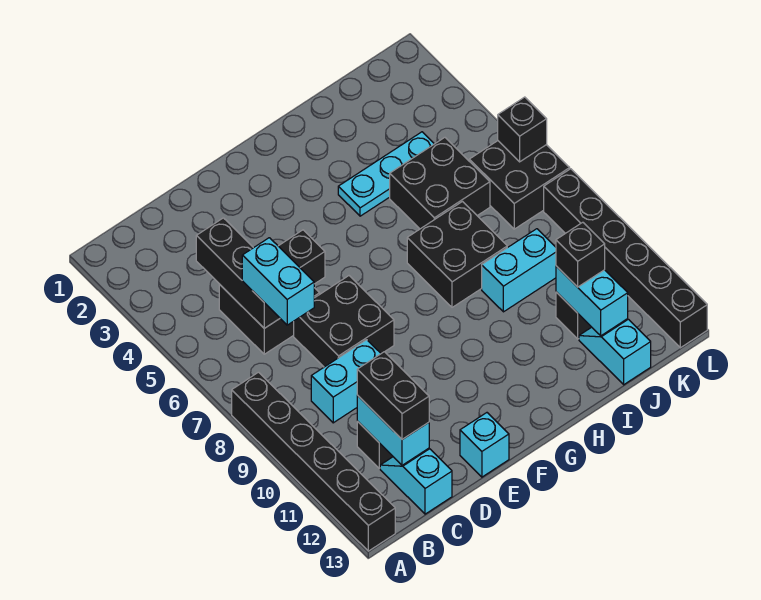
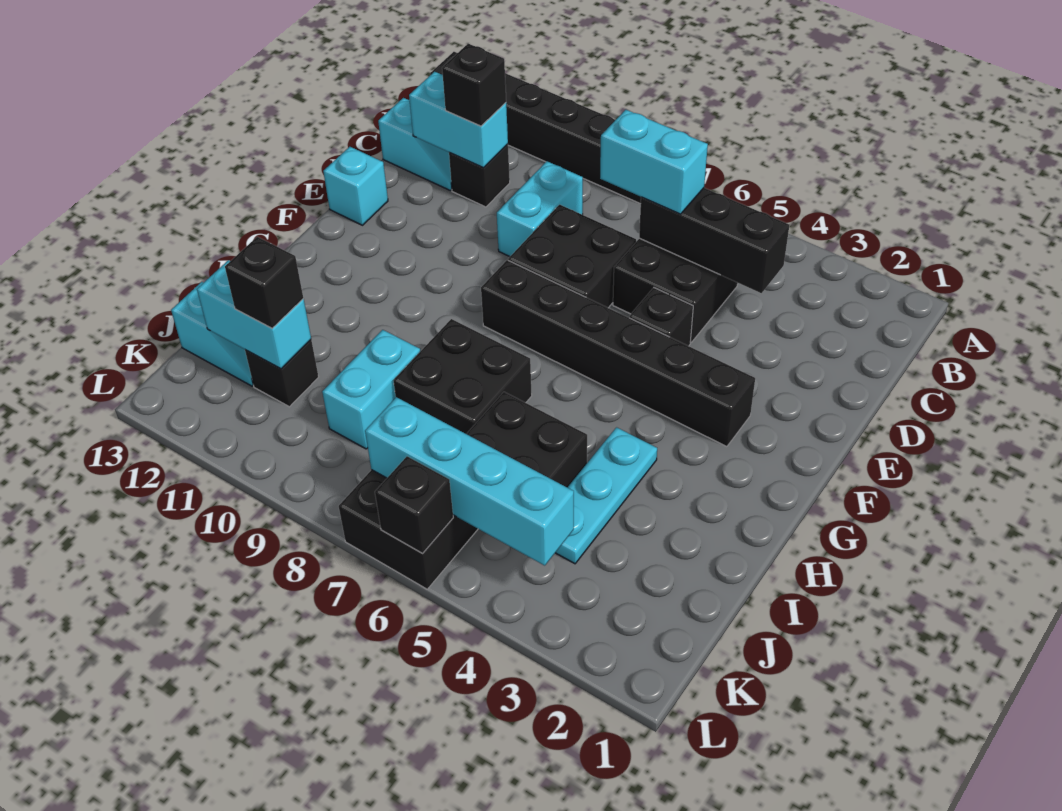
black 1x2 brick [357,352,429,439] -> black 1x1 brick [442,44,506,126]
none -> cyan 1x4 brick [365,397,574,566]
black 1x6 brick [544,169,707,348] -> black 1x6 brick moved to [481,260,755,447]

